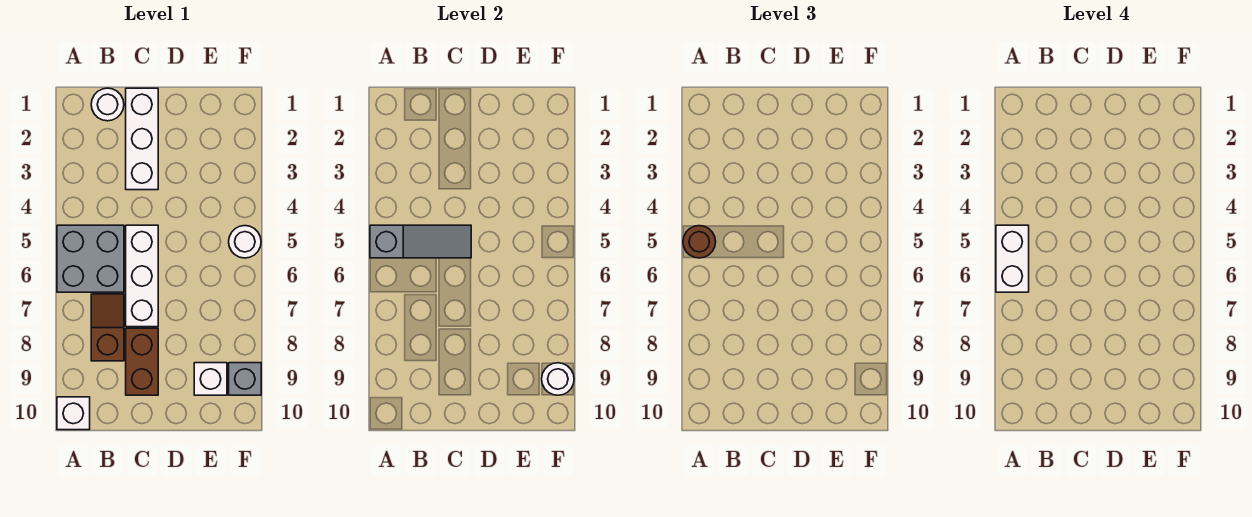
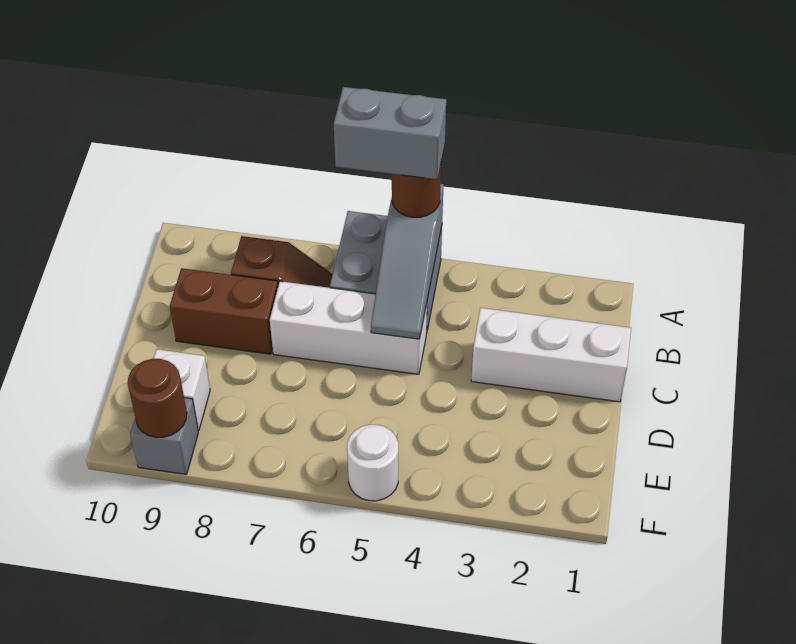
white 1x2 brick [996,225,1029,292] -> grey 1x2 brick [334,87,446,180]
white 1x1 brick [57,397,90,430] -> none
white 1x1 round brick [91,88,124,121] -> none
white 1x1 round brick [542,363,574,395] -> brown 1x1 round brick [128,359,187,437]

